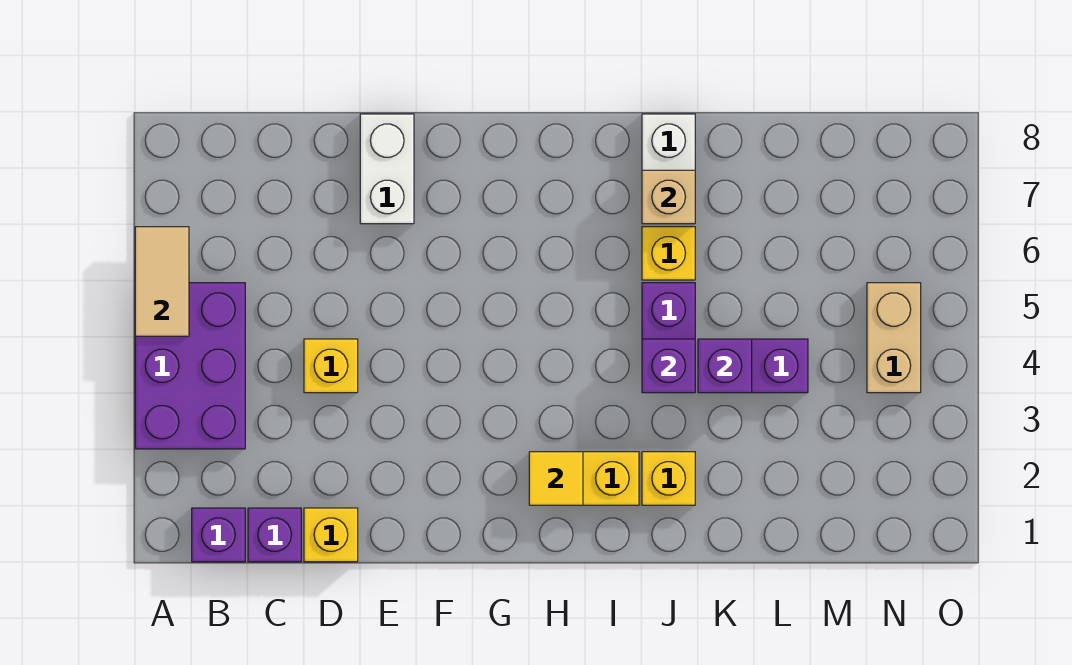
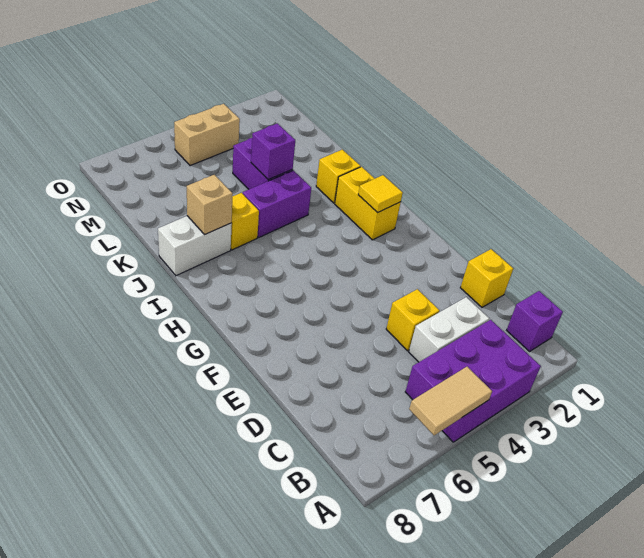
purple 1x1 brick [248,508,301,562] -> none
white 1x2 brick [360,114,414,224] -> white 1x2 brick moved to [409,297,489,362]
purple 1x1 brick [642,339,695,393] -> none

